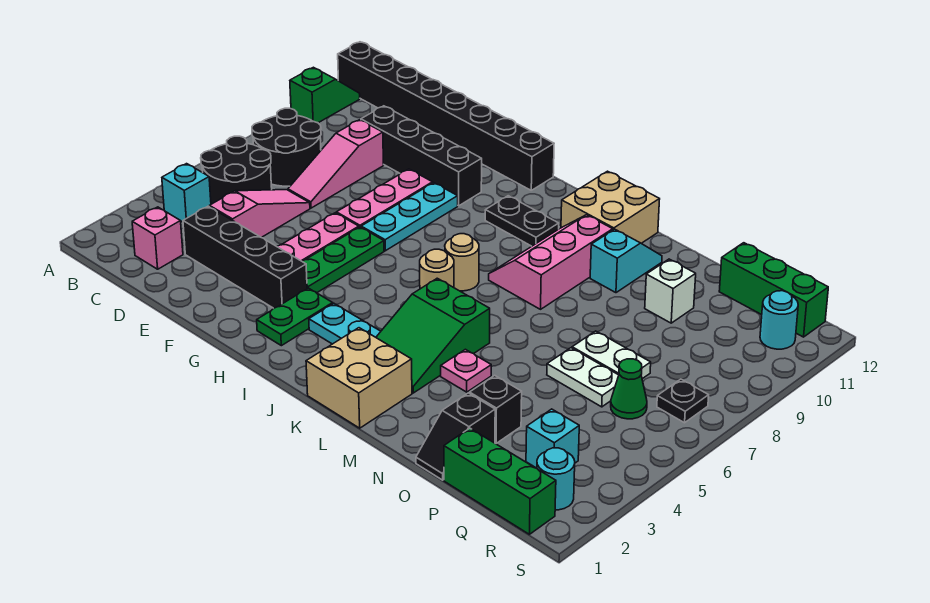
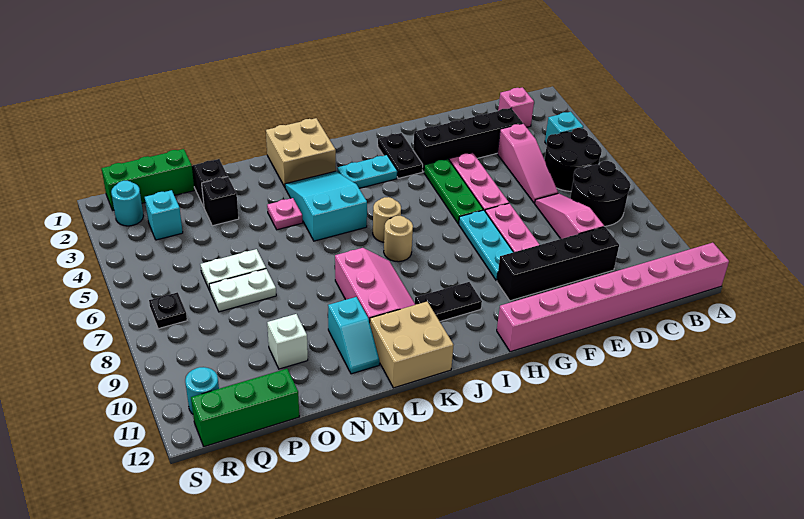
green 1x2 slope [290,67,360,123] -> none
black 1x8 brick [338,42,554,190] -> pink 1x8 brick [497,243,729,352]
green 1x2 plate [257,288,333,346] -> black 1x2 plate [378,133,423,178]
green 2x3 slope [376,278,490,393] -> cyan 2x3 slope [285,171,367,241]
green 1x1 cone [611,359,647,419] -> none

